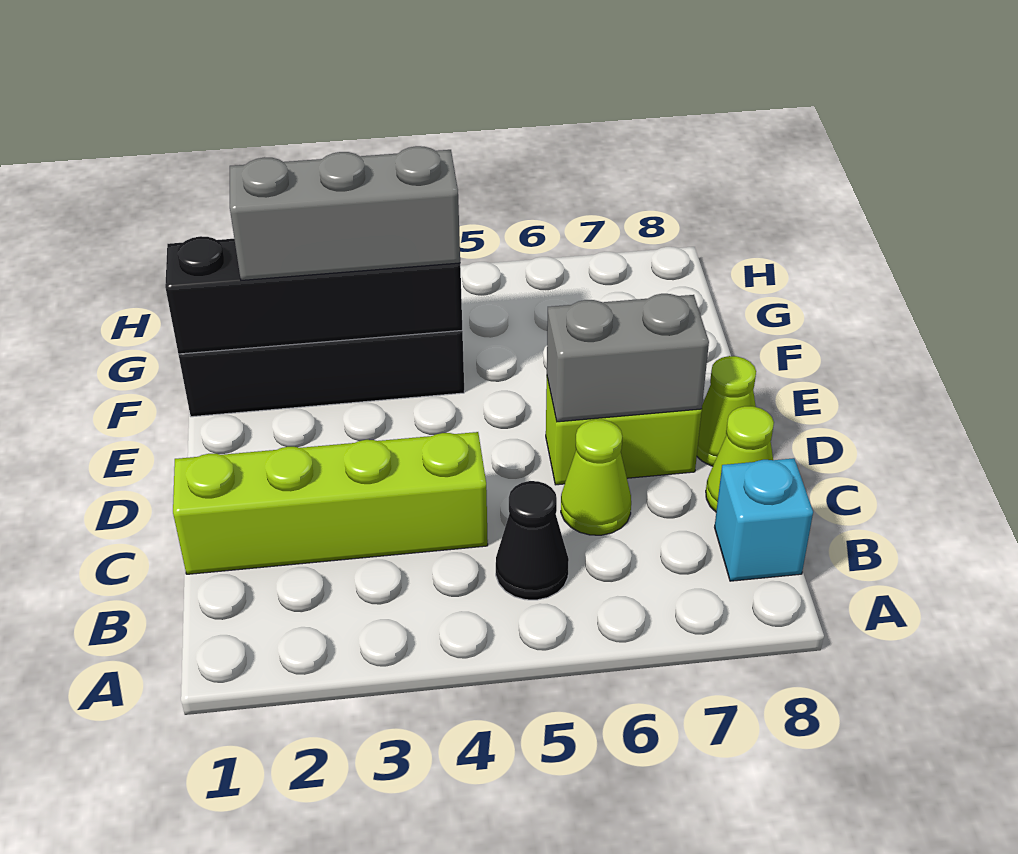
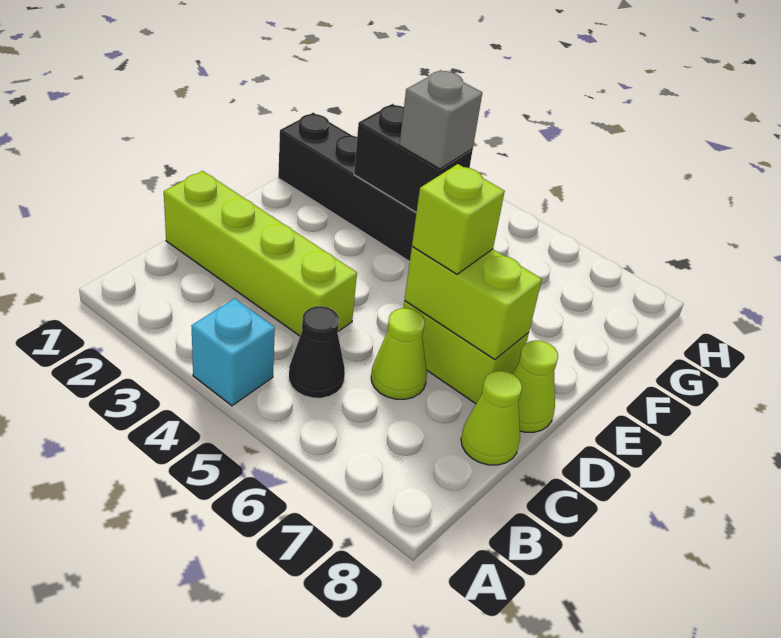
cyan 1x1 brick [715,458,813,581] -> cyan 1x1 brick moved to [192,298,275,406]
grey 1x2 brick [547,294,709,422] -> lime 1x2 brick [404,247,542,360]
none -> lime 1x1 brick [412,164,505,274]
black 1x4 brick [165,236,462,354] -> black 1x2 brick [354,104,473,213]
grey 1x3 brick [230,146,460,280] -> grey 1x1 brick [400,70,482,169]

